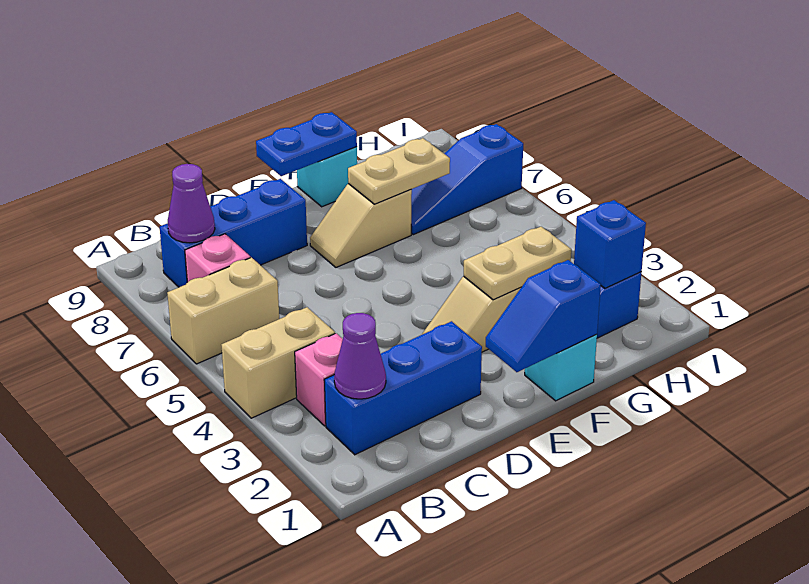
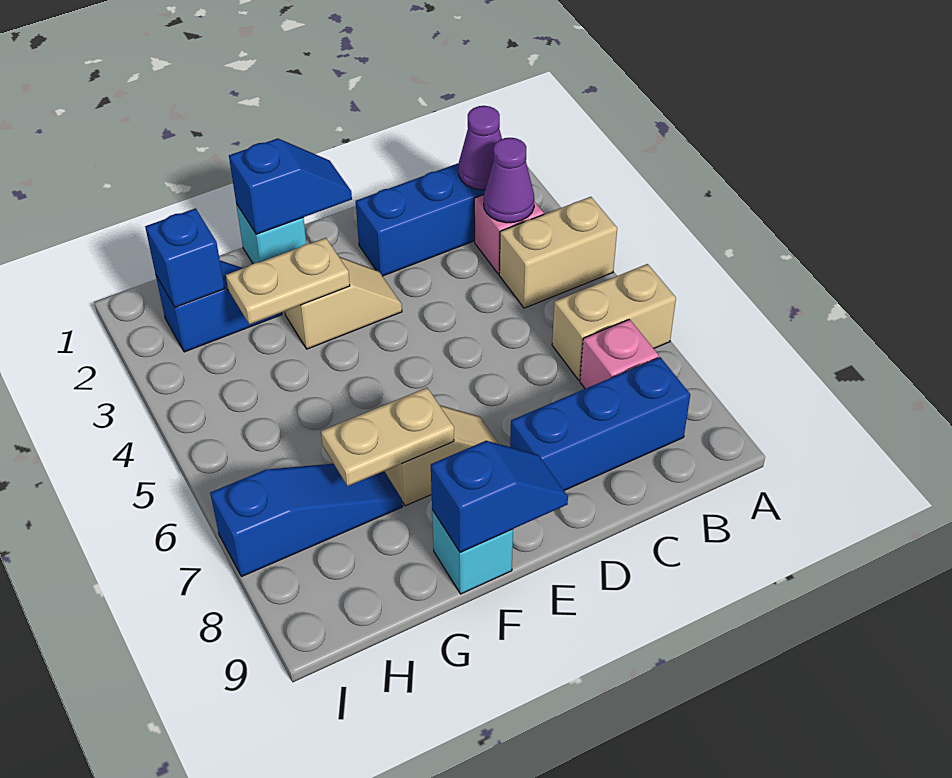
purple 1x1 cone [168,164,215,243] -> purple 1x1 cone moved to [484,138,534,223]
blue 1x2 plate [256,112,357,176] -> blue 1x2 slope [431,441,568,552]

